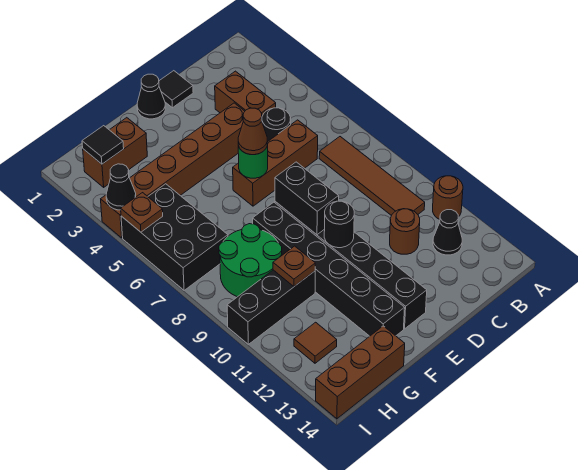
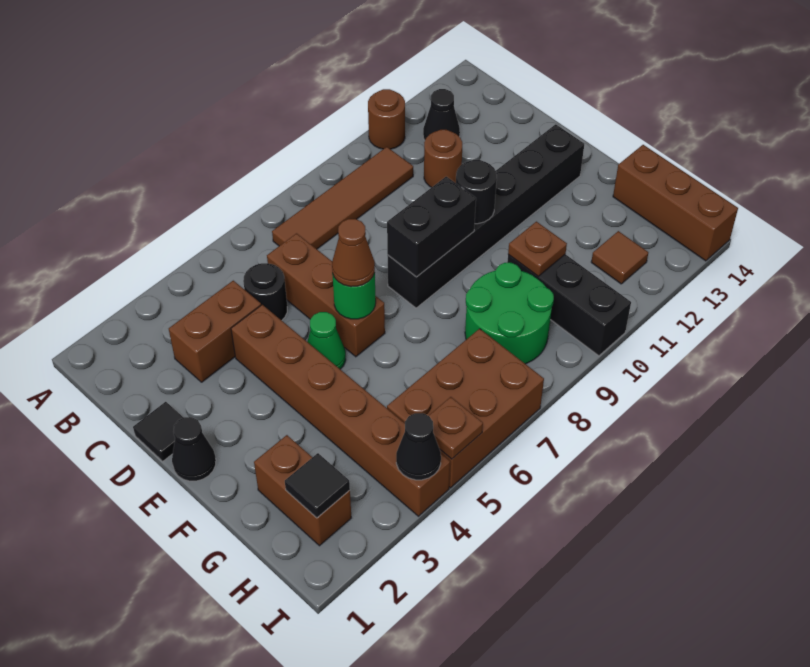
none -> green 1x1 cone [307,312,346,369]
black 1x6 brick [253,202,405,336] -> none
black 2x3 brick [121,184,228,290] -> brown 2x3 brick [387,329,544,488]

